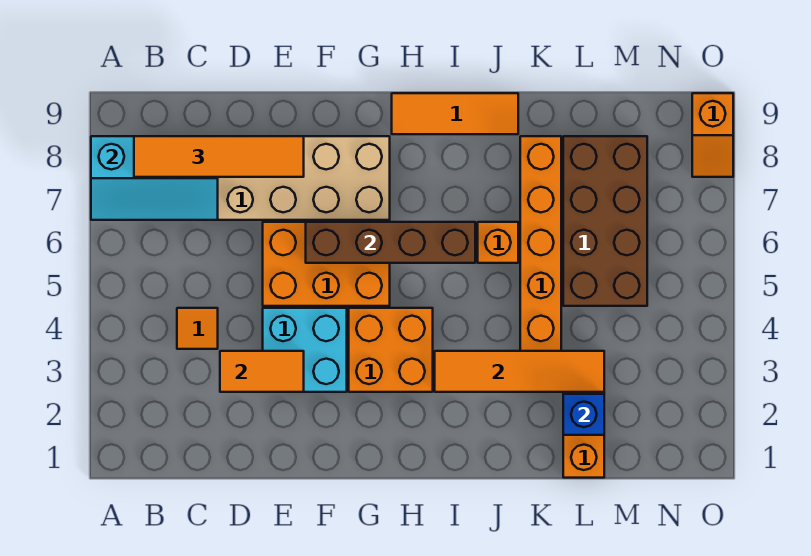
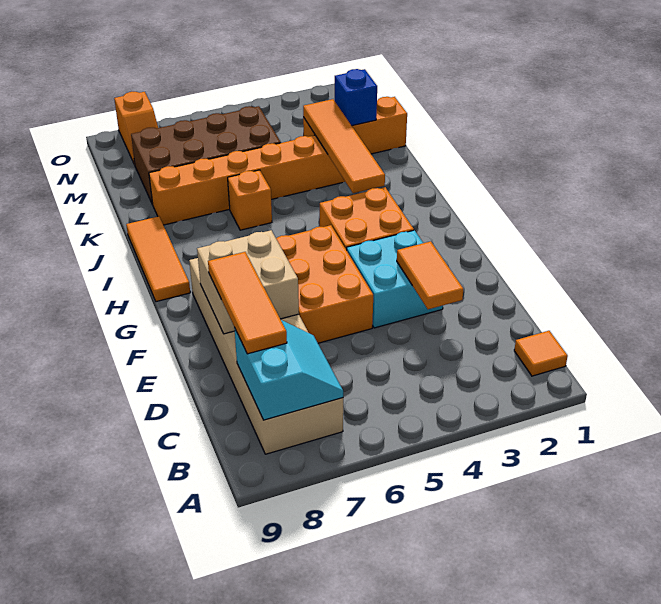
cyan 2x3 slope [91,136,218,220] -> cyan 2x2 slope [234,320,343,420]
orange 1x4 tile [134,136,304,177] -> orange 1x3 tile [208,252,287,354]
orange 1x1 tile [177,308,218,349] -> orange 1x1 tile moved to [514,331,568,376]
none -> tan 2x2 brick [197,230,299,334]
brown 1x4 brick [306,222,475,263] -> none
orange 1x2 slope [692,93,733,177] -> orange 1x2 slope turned to [114,92,158,165]

